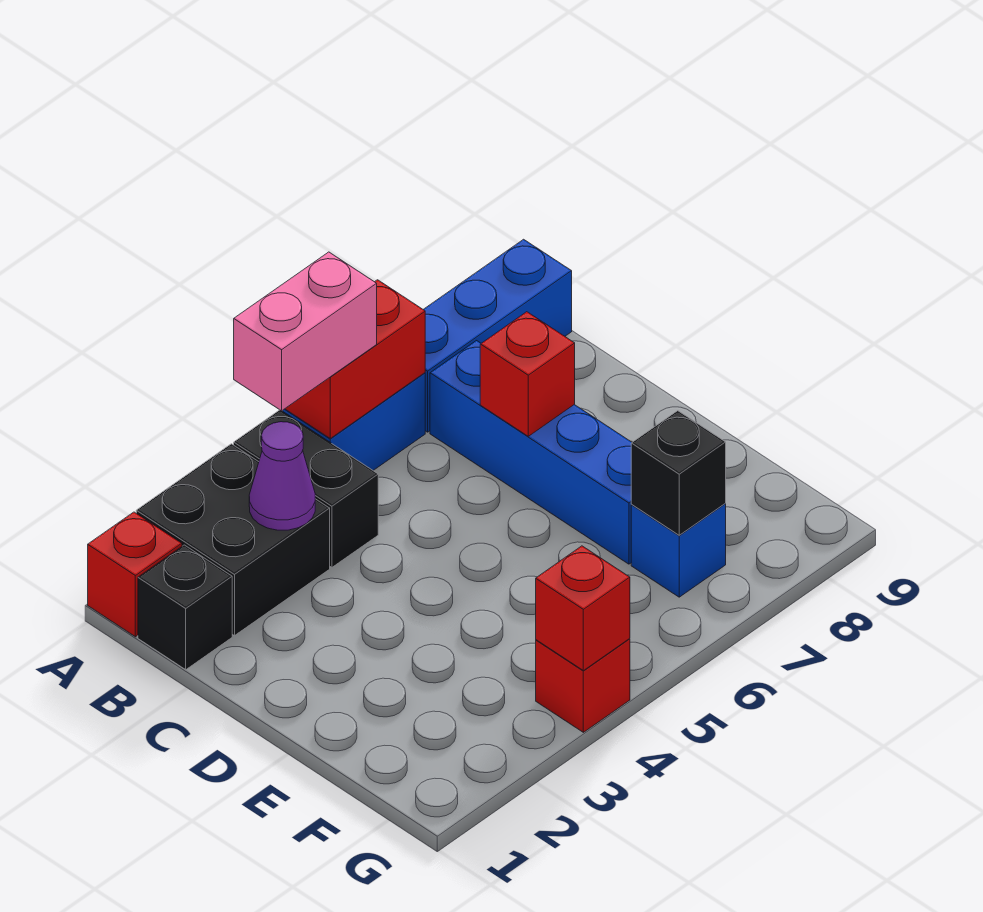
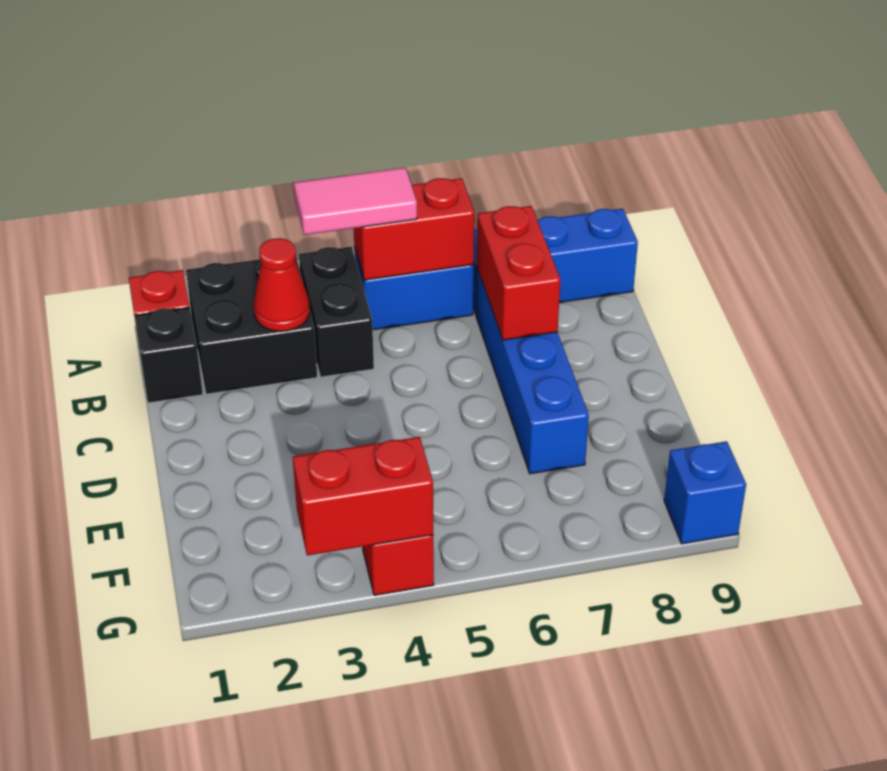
pink 1x2 brick [234,252,377,411] -> pink 1x2 tile [294,168,417,235]
purple 1x1 cone [249,422,315,530] -> red 1x1 cone [254,238,310,331]
red 1x1 brick [480,312,575,436] -> red 1x2 brick [477,206,561,340]
blue 1x1 brick [631,504,726,597] -> blue 1x1 brick moved to [664,441,746,544]
black 1x1 brick [631,411,726,535] -> none
red 1x1 brick [536,546,630,671] -> red 1x2 brick [293,437,433,556]

